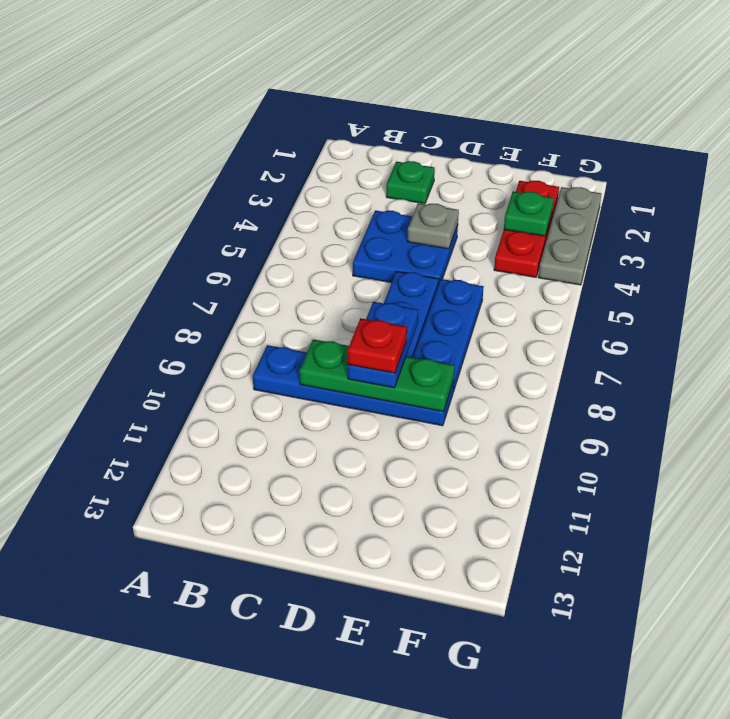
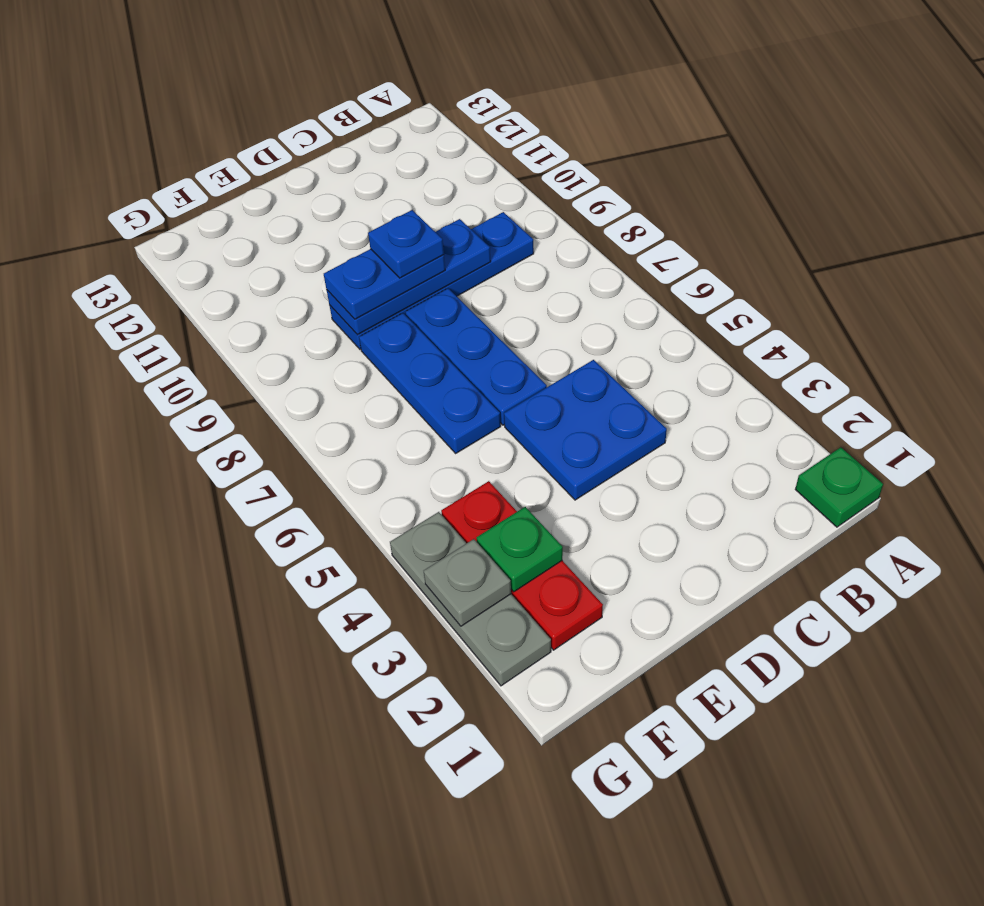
green 1x1 plate [386,161,435,204] -> green 1x1 plate moved to [795,447,883,527]
green 1x3 plate [299,339,455,412] -> blue 1x3 plate [327,219,491,335]
grey 1x1 plate [407,203,459,249] -> grey 1x1 plate moved to [424,539,511,626]
blue 1x2 plate [348,302,418,388] -> blue 1x2 plate turned to [324,249,445,319]
red 1x1 plate [348,318,407,373] -> blue 1x1 plate [368,210,444,278]

